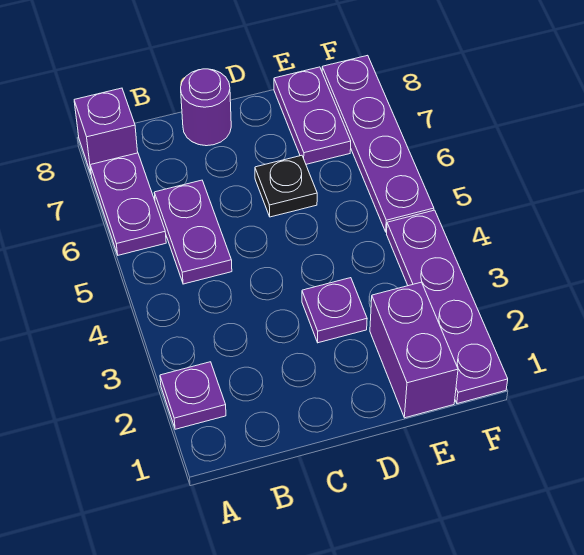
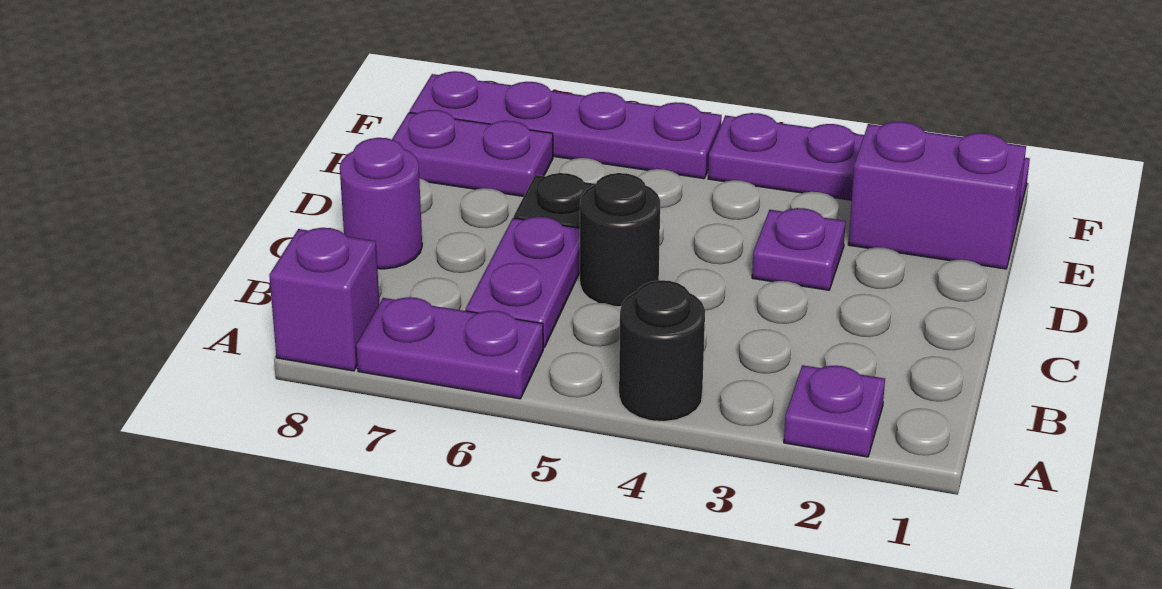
none -> black 1x1 round brick [619,280,705,422]
purple 1x2 plate [154,180,232,284] -> purple 1x2 plate turned to [466,217,580,348]
none -> black 1x1 round brick [580,173,660,307]

